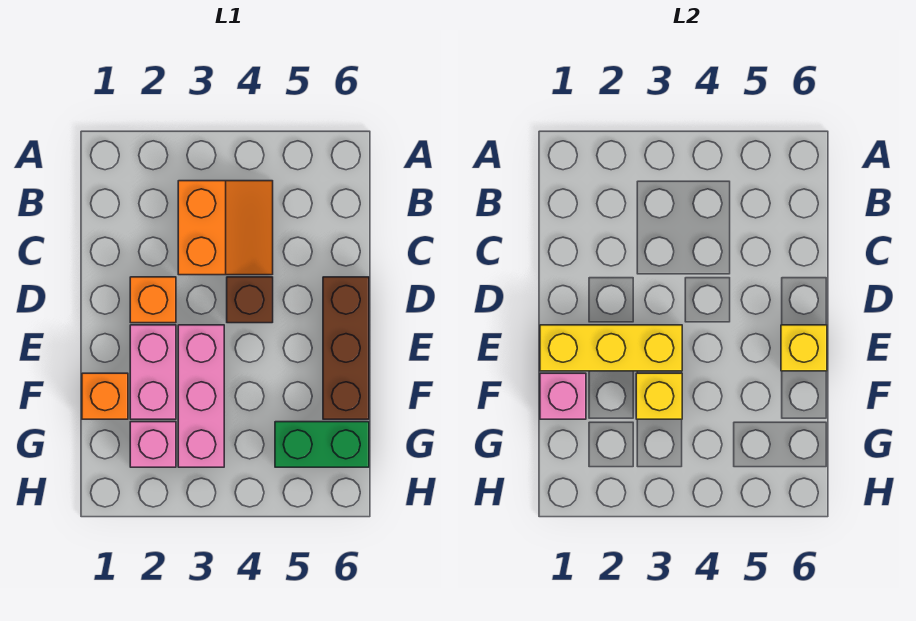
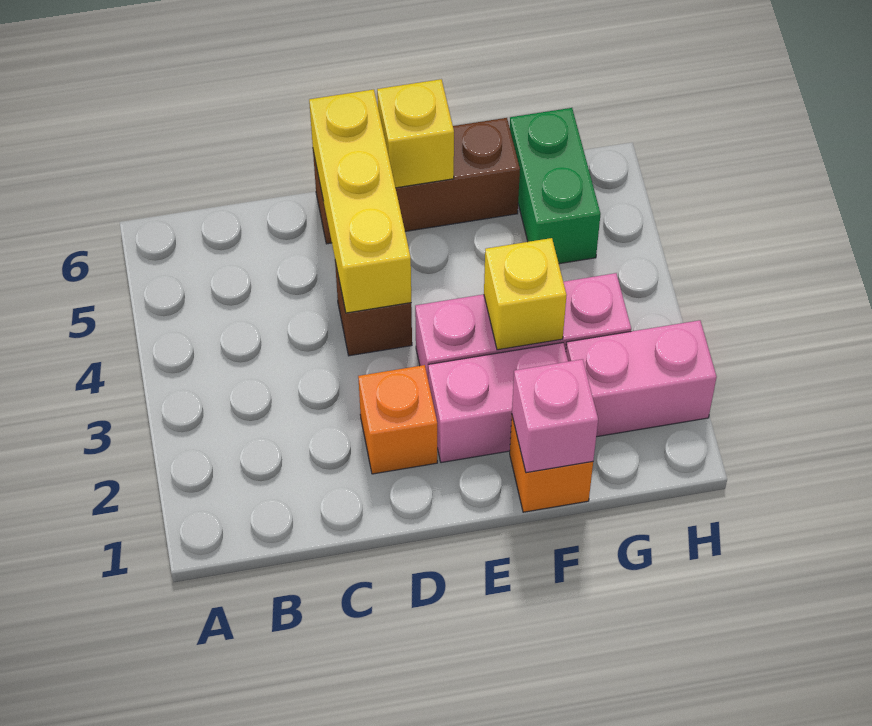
orange 2x2 slope [178,181,273,275] -> none
yellow 1x3 brick [540,325,682,371] -> yellow 1x3 brick moved to [309,89,411,313]
pink 1x1 brick [130,422,176,467] -> pink 1x2 brick [566,320,717,437]

